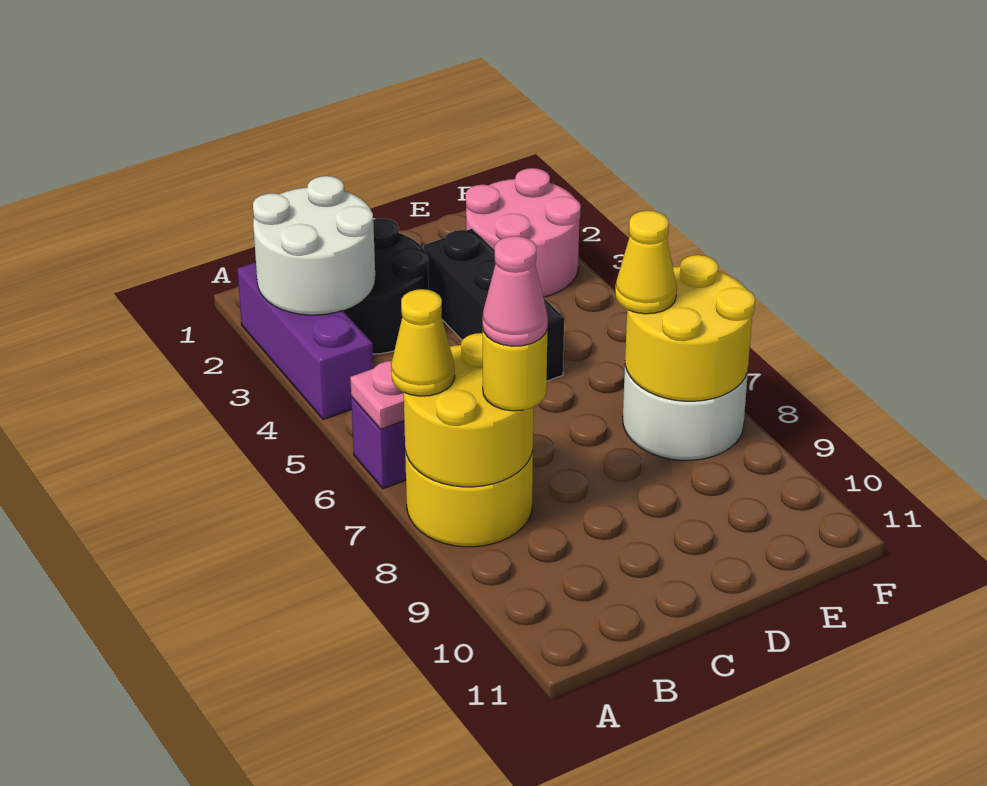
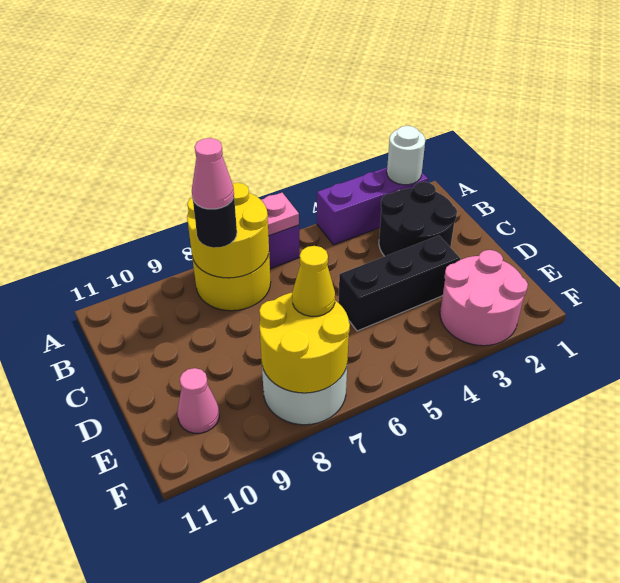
white 2x2 round brick [253,176,375,315] -> white 1x1 round brick [387,126,425,185]
yellow 1x1 cone [391,289,455,396] -> none
yellow 1x1 round brick [483,331,547,411] -> black 1x1 round brick [193,198,237,248]
none -> pink 1x1 cone [177,368,219,433]

